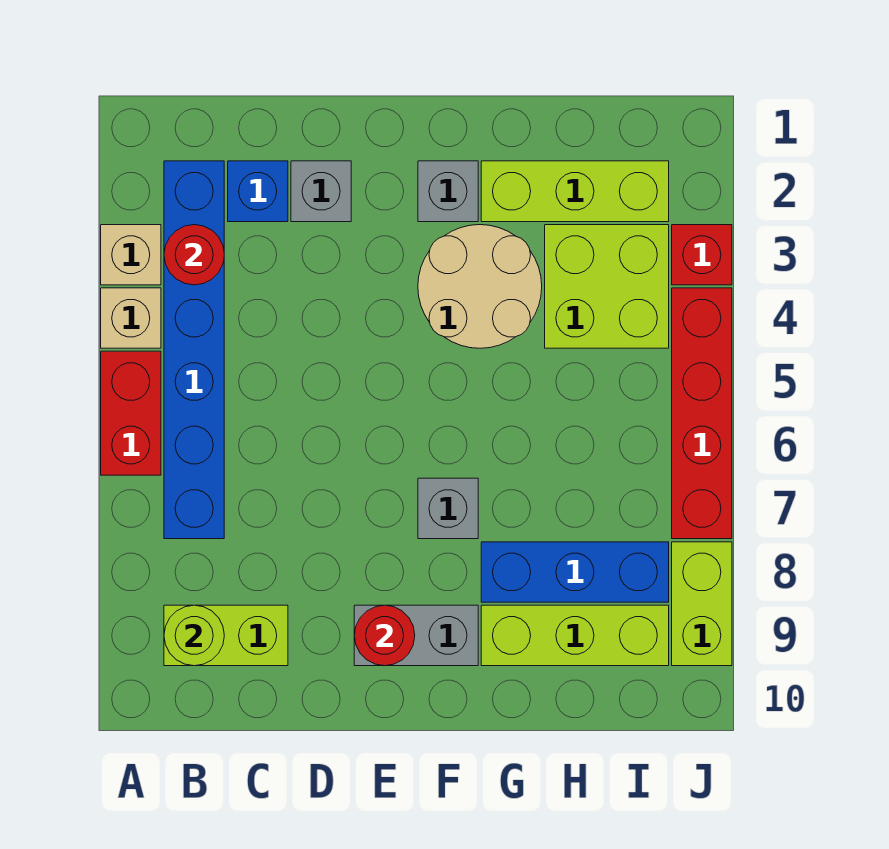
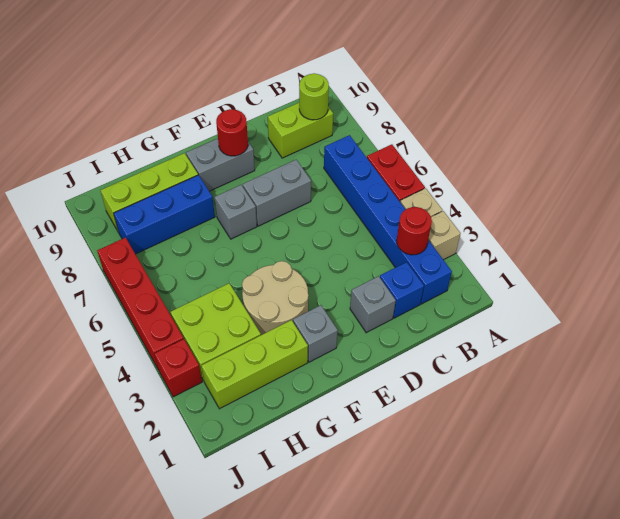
none -> grey 1x2 brick [243,160,311,226]
lime 1x2 brick [672,542,732,666] -> none

